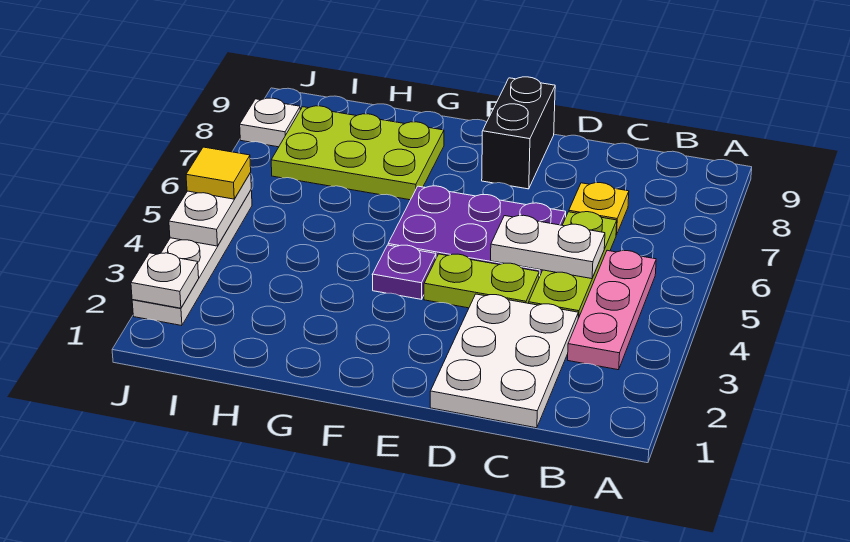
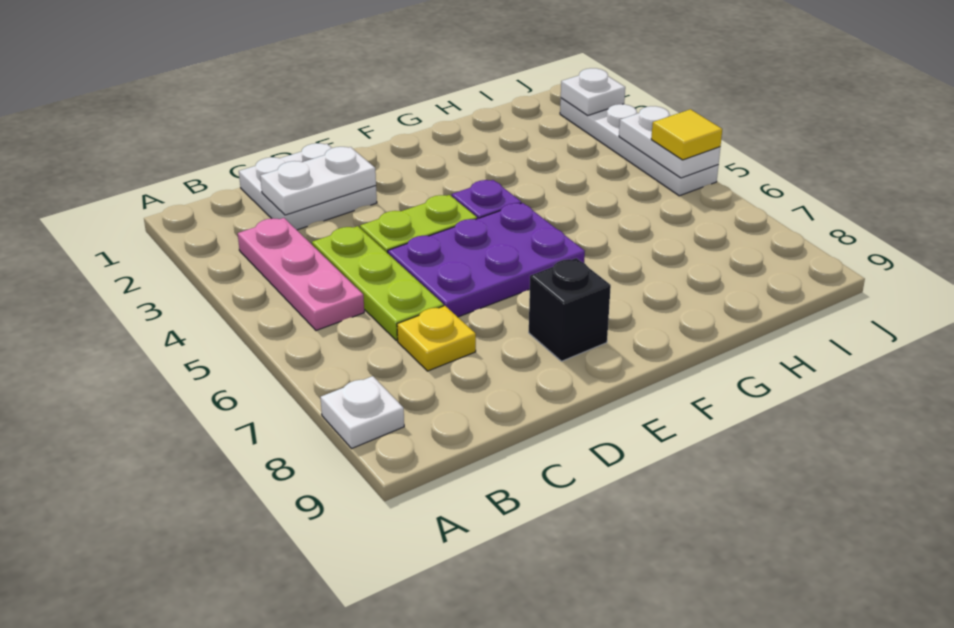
white 2x3 plate [430,294,578,428] -> white 2x2 plate [239,143,377,230]
white 1x2 plate [491,215,605,279] -> white 1x2 plate moved to [260,147,376,215]
black 1x2 brick [482,77,555,189] -> black 1x1 brick [529,258,611,361]
lime 2x3 plate [271,106,444,200] -> none
white 1x1 plate [240,98,300,147] -> white 1x1 plate moved to [320,376,404,449]

